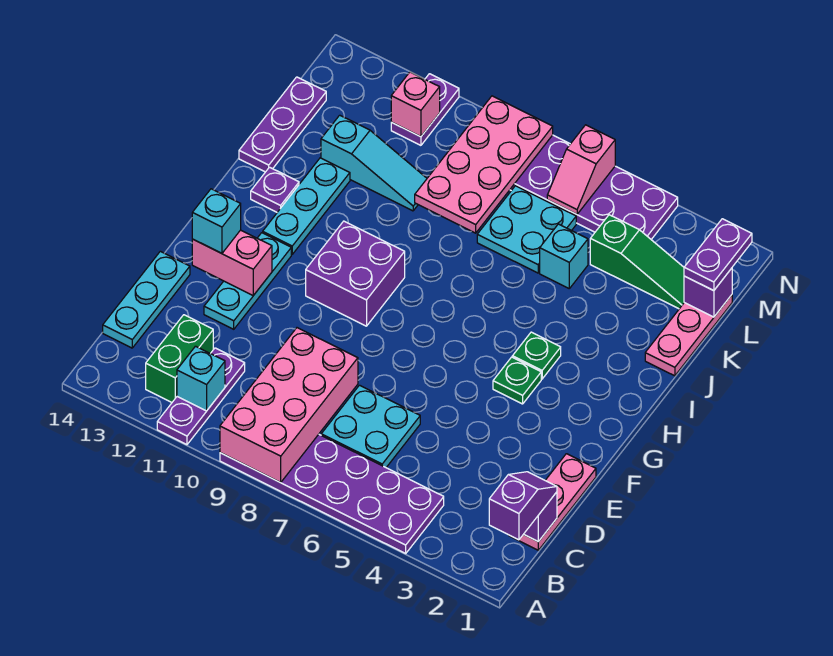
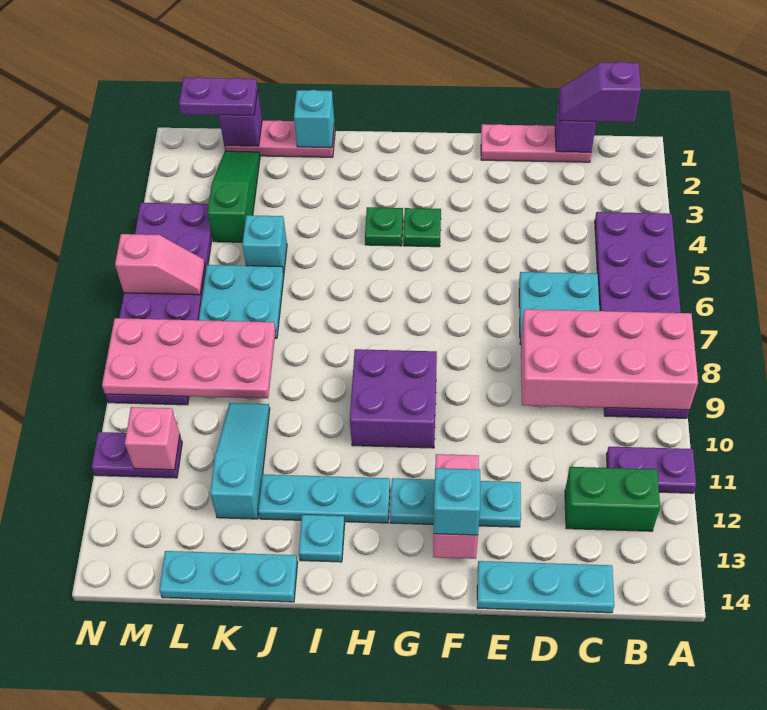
purple 1x3 plate [157,348,245,445] -> purple 1x2 plate [607,447,696,493]
cyan 1x1 brick [177,346,225,411] -> cyan 1x1 brick moved to [294,90,334,148]
purple 1x1 plate [251,167,299,212] -> cyan 1x1 plate [299,515,345,562]
purple 1x3 plate [239,77,326,172] -> cyan 1x3 plate [159,551,298,602]

